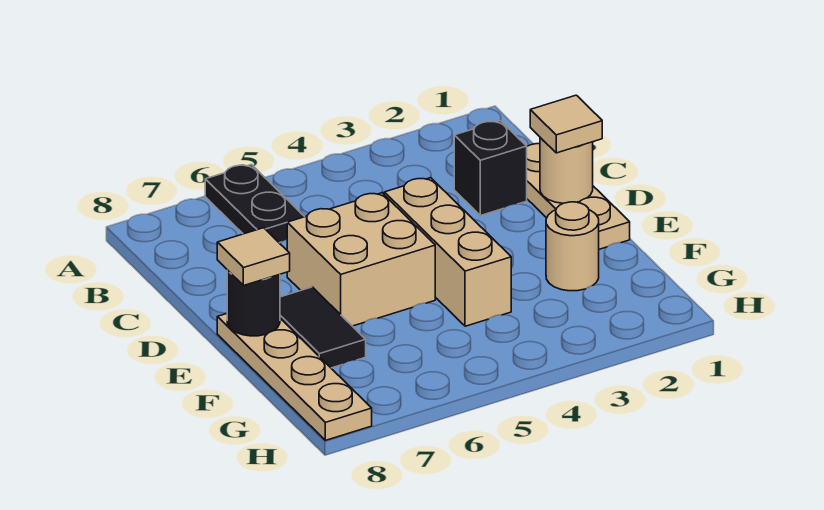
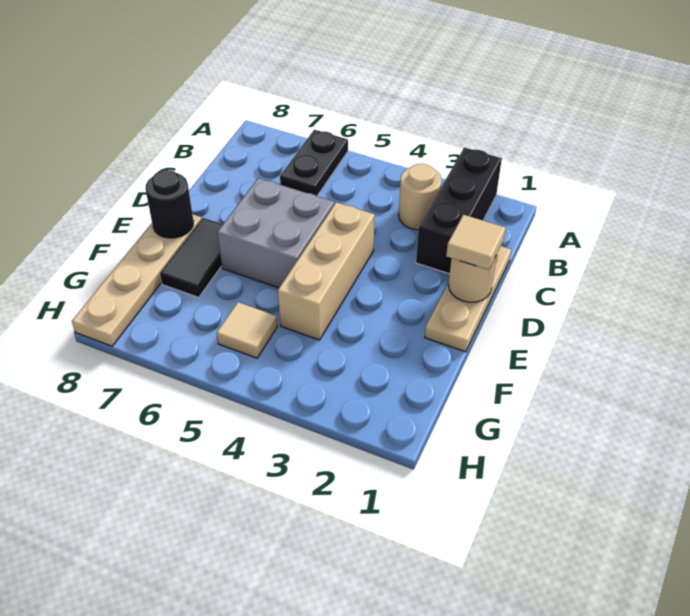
black 1x1 brick [454,121,527,216] -> black 1x3 brick [416,147,502,274]
tan 2x2 brick [287,193,435,326] -> grey 2x2 brick [217,178,334,288]
tan 1x1 tile [217,228,290,286] -> tan 1x1 tile moved to [217,302,277,358]
tan 1x1 round brick [546,202,599,291] -> tan 1x1 round brick moved to [399,164,442,230]

